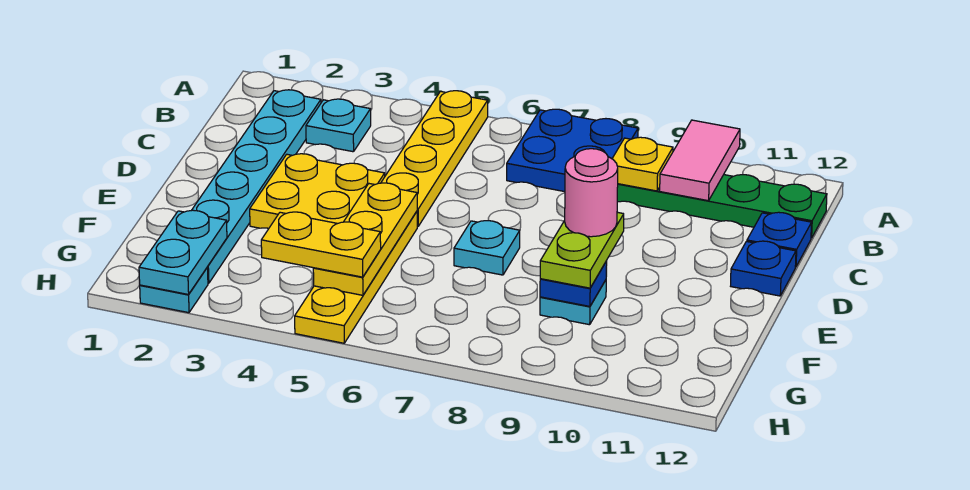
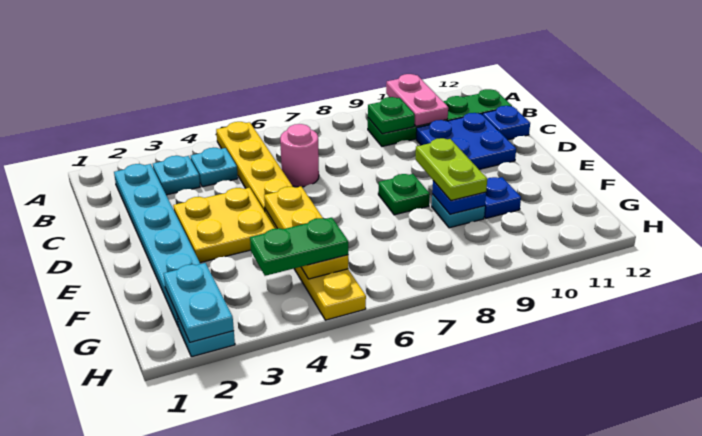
blue 2x2 plate [507,109,638,192] -> blue 2x2 plate moved to [416,113,516,169]
pink 1x2 tile [660,120,740,201] -> pink 1x2 plate [386,74,448,126]
yellow 1x1 plate [612,137,673,191] -> green 1x1 plate [368,97,415,134]
blue 1x1 plate [731,241,796,296] -> blue 1x1 plate moved to [484,177,521,218]
cyan 1x1 plate [454,220,520,275] -> cyan 1x1 plate moved to [191,148,238,187]
none -> green 1x1 plate [378,174,430,215]
pink 1x1 round brick [565,149,618,237] -> pink 1x1 round brick moved to [280,124,319,187]
yellow 1x2 plate [261,212,381,277] -> green 1x2 plate [250,218,348,276]

